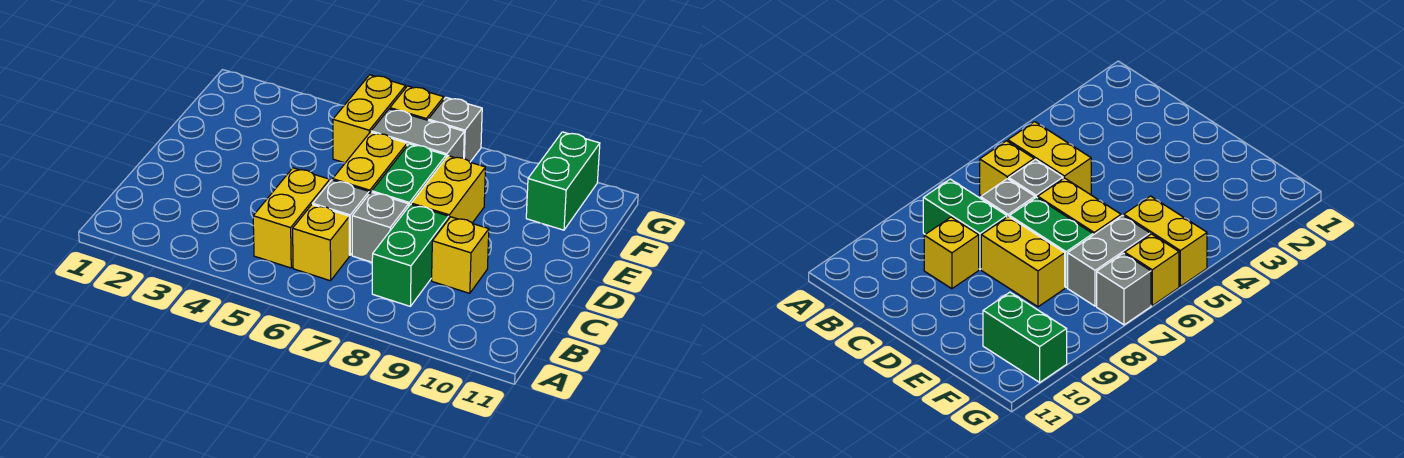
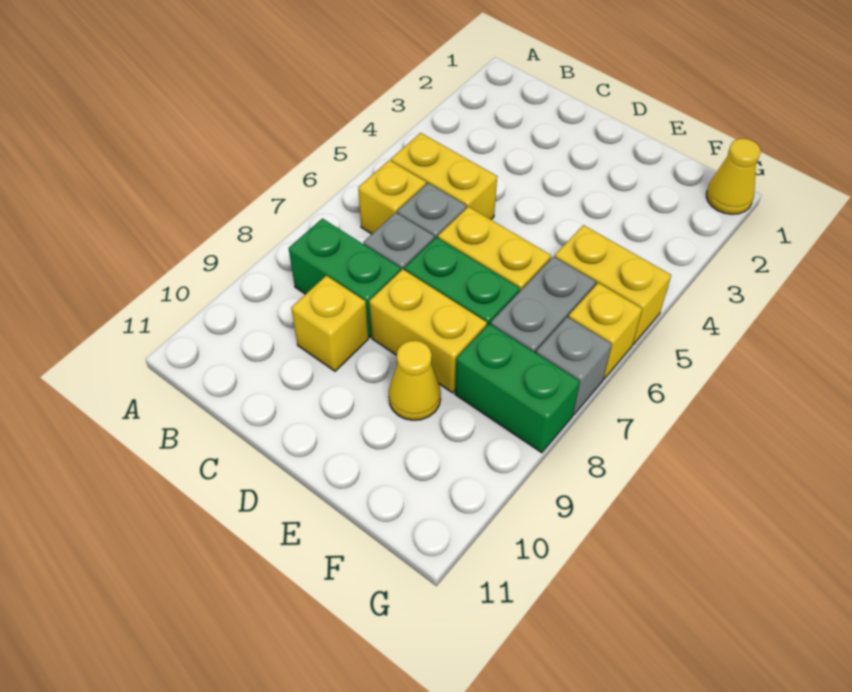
none -> yellow 1x1 cone [389,341,441,420]
green 1x2 brick [526,132,600,230] -> green 1x2 brick moved to [455,324,580,453]
none -> yellow 1x1 cone [706,139,761,214]

